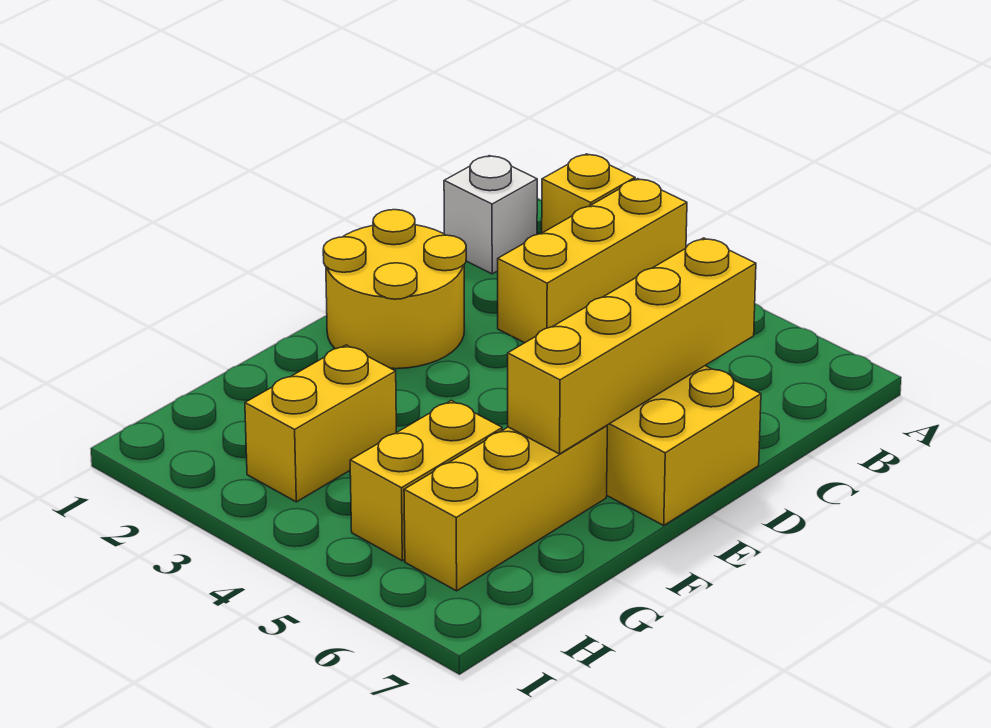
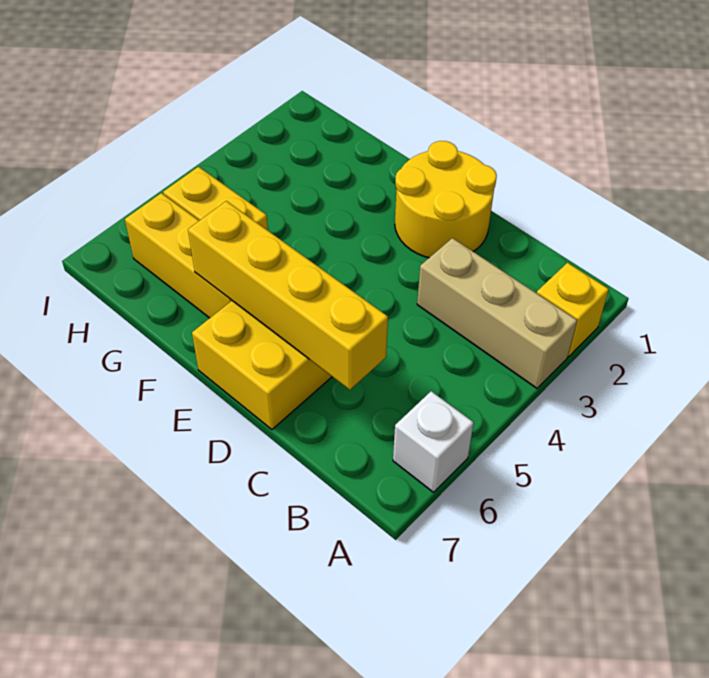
yellow 1x3 brick [498,179,687,343] -> tan 1x3 brick [417,238,577,388]
white 1x1 brick [444,156,537,274] -> white 1x1 brick moved to [393,391,474,492]
yellow 1x2 brick [245,345,396,502] -> none

